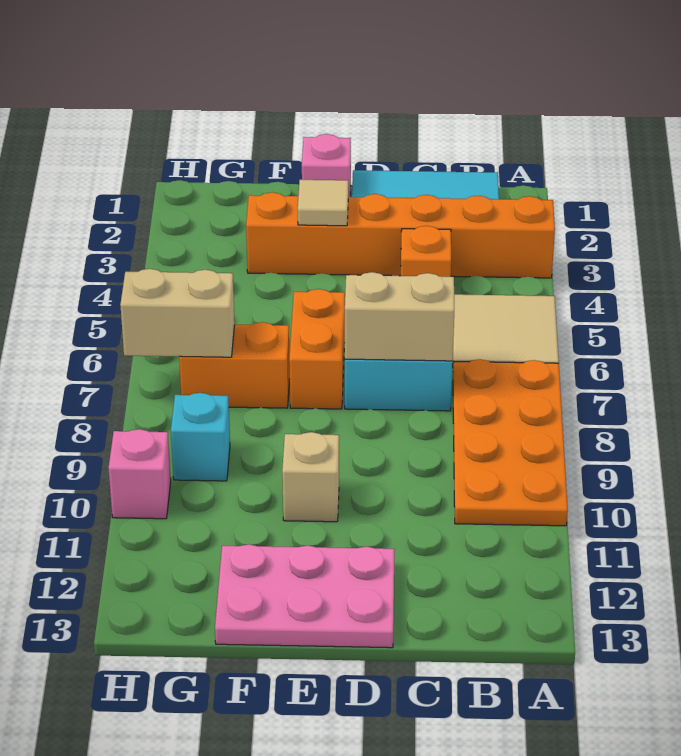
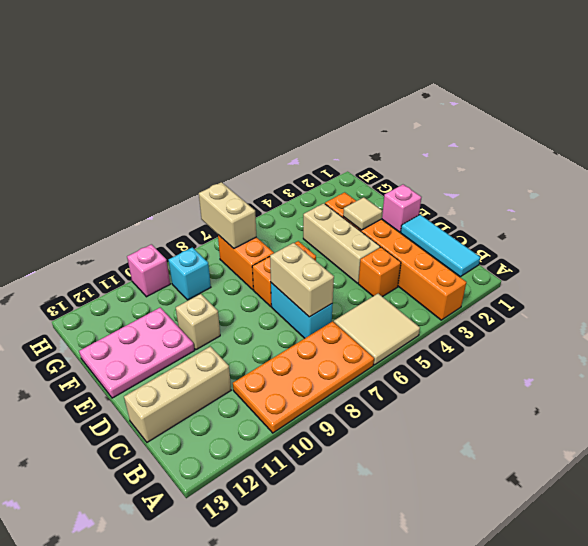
none -> tan 1x3 brick [124,346,231,442]
none -> tan 1x3 brick [303,203,380,283]
pink 2x3 plate [215,544,395,648] -> pink 2x3 plate turned to [79,308,194,398]

